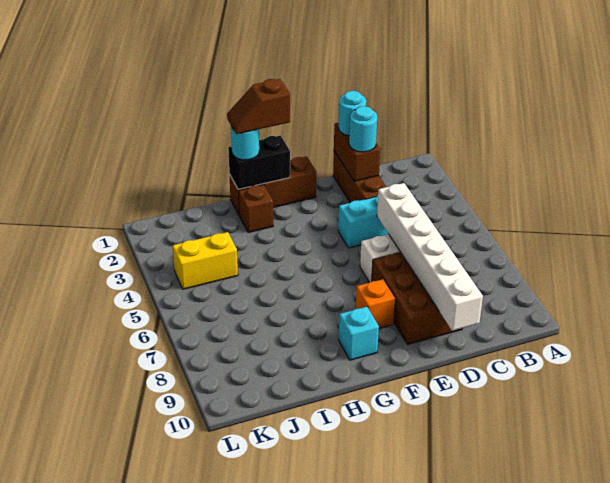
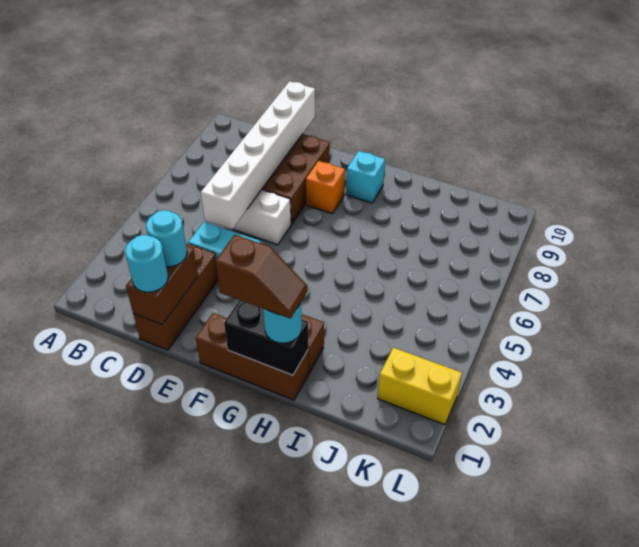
yellow 1x2 brick [173,232,238,289] -> yellow 1x2 brick moved to [377,348,462,425]

